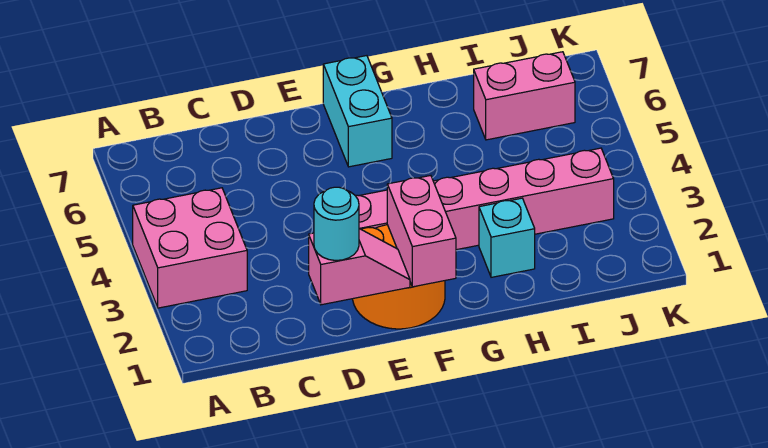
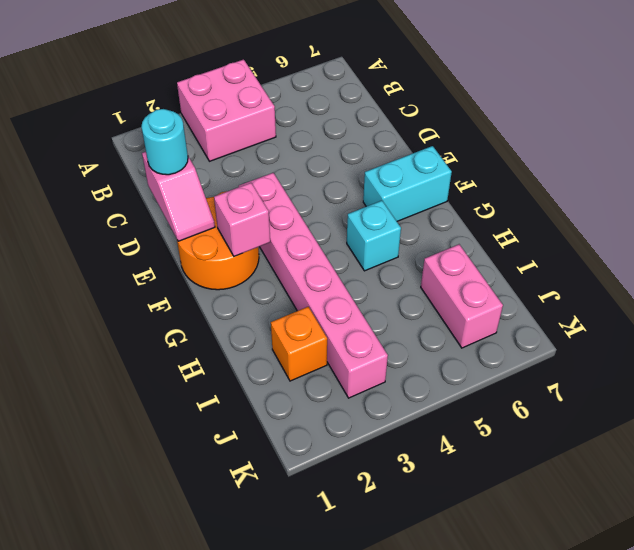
pink 1x2 brick [387,176,456,287] -> pink 1x1 brick [214,183,270,256]
cyan 1x1 brick [479,198,535,277] -> cyan 1x1 brick moved to [347,201,401,271]
none -> orange 1x1 brick [271,307,327,381]

